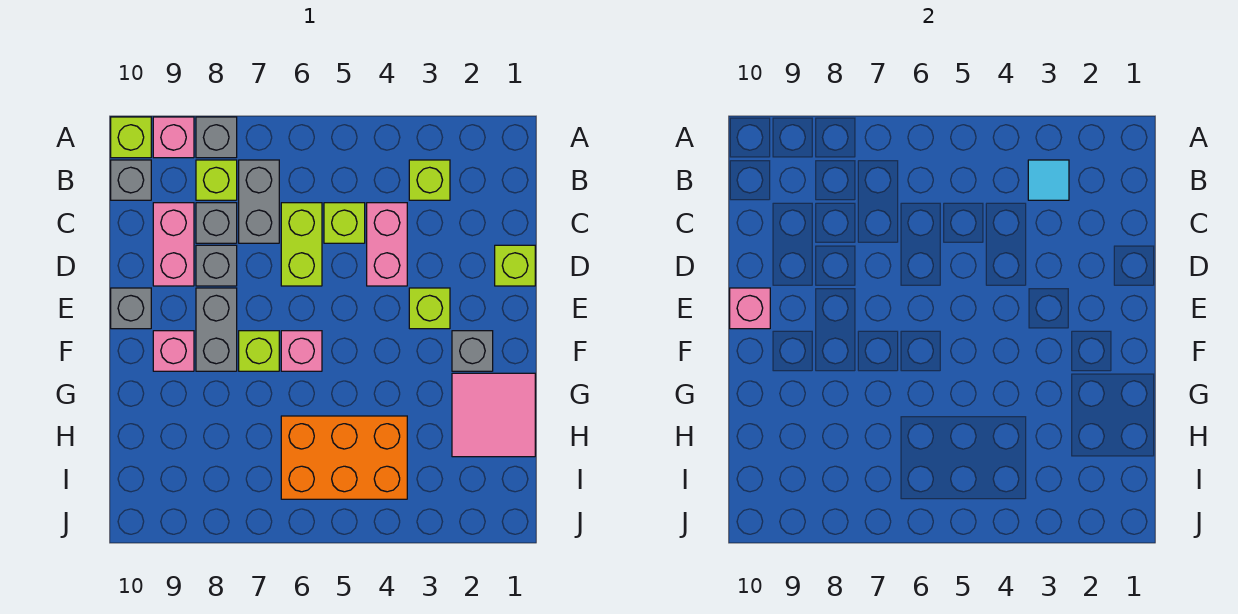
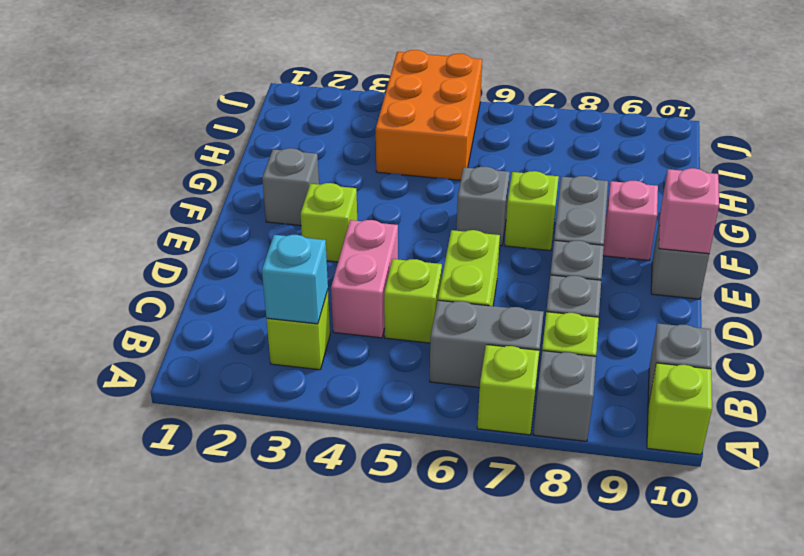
pink 1x1 brick [153,117,194,158] -> none
cyan 1x1 tile [1028,160,1069,200] -> cyan 1x1 brick [262,235,328,324]
grey 1x2 brick [239,160,279,243] -> grey 1x2 brick turned to [430,300,544,388]
pink 1x2 brick [153,203,194,286] -> none
lime 1x1 brick [495,245,535,286] -> lime 1x1 brick moved to [477,345,539,435]
pink 1x1 brick [281,331,322,371] -> grey 1x1 brick [457,167,510,246]
pink 2x2 tile [452,373,535,457] -> none
orange 2x3 brick [281,416,407,499] -> orange 2x3 brick turned to [376,50,482,180]

